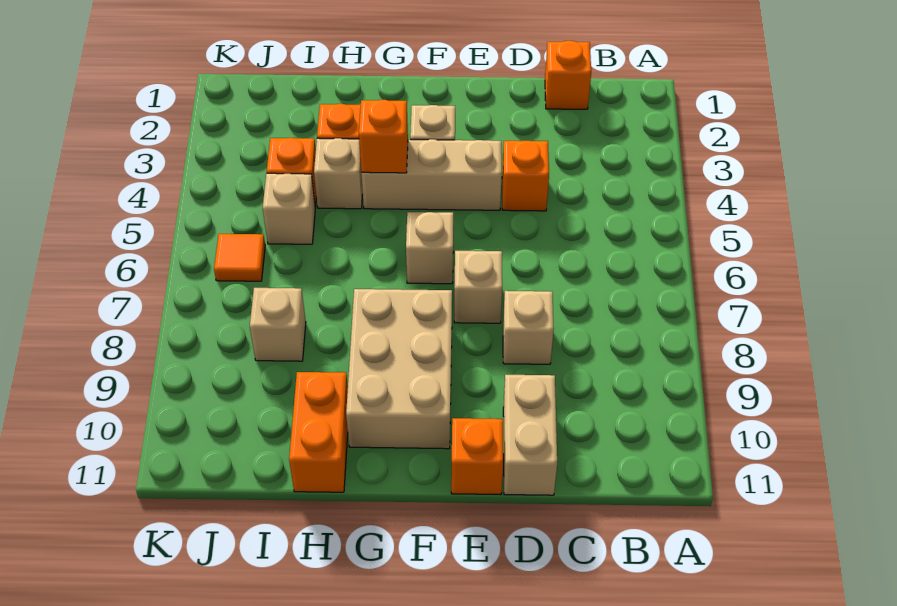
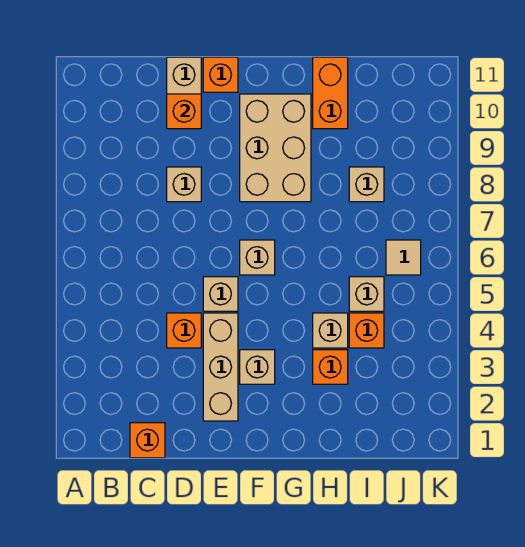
tan 1x3 brick [361,139,502,210] -> tan 1x3 brick turned to [203,313,238,421]
tan 1x1 brick [454,251,502,323] -> tan 1x1 brick moved to [203,277,238,311]
orange 1x1 brick [359,100,408,173] -> orange 1x1 brick moved to [167,94,201,129]
orange 1x1 tile [214,234,265,281] -> tan 1x1 tile [386,240,421,275]

